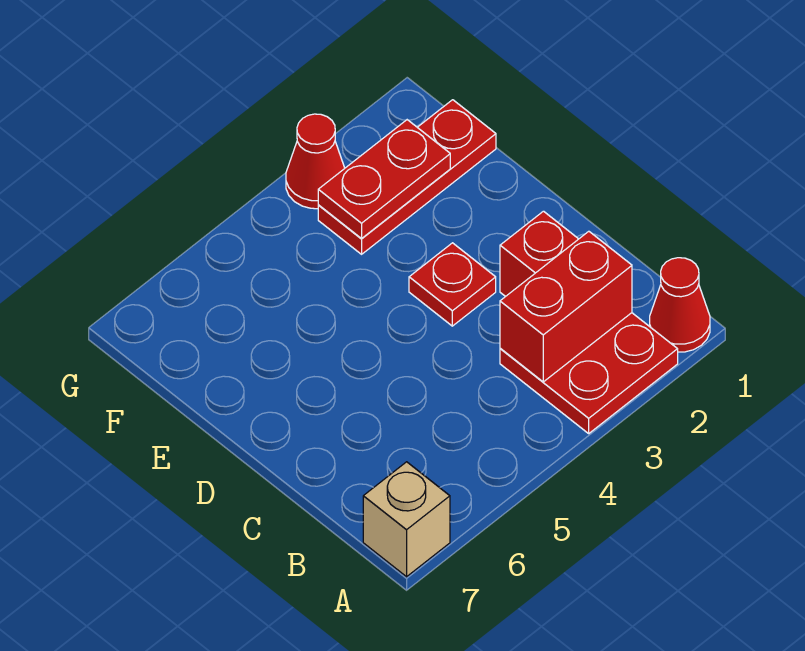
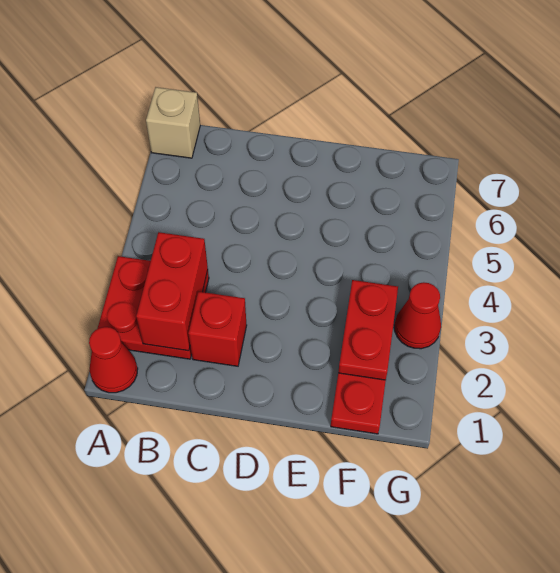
red 1x1 plate [409,243,496,326] -> none

